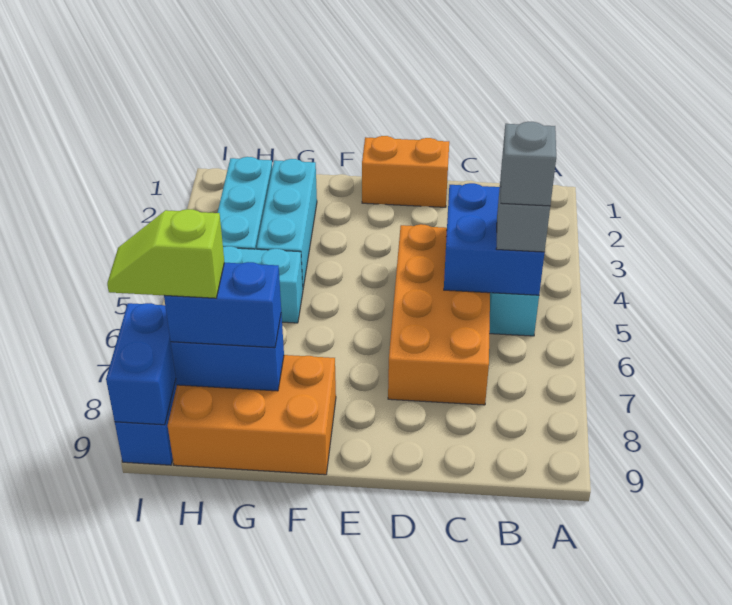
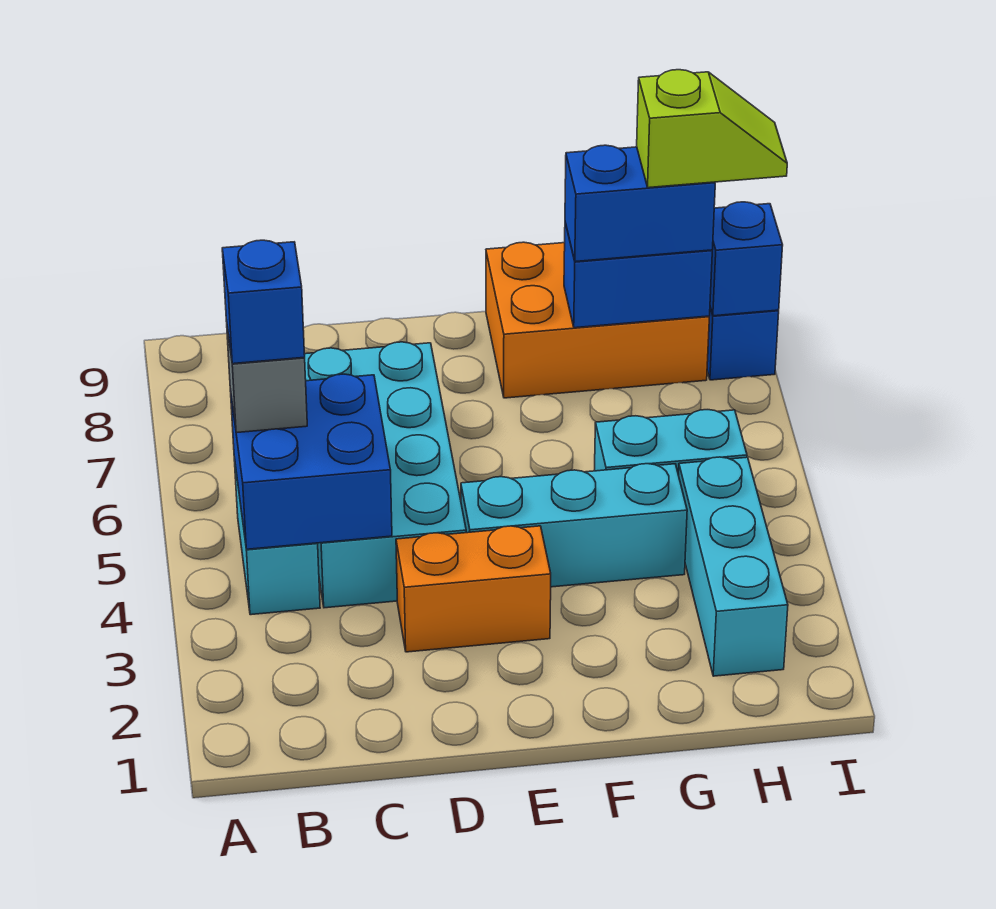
grey 1x1 brick [501,122,556,206] -> blue 1x1 brick [222,240,305,364]
orange 2x4 brick [388,224,490,405] -> cyan 2x4 brick [304,342,466,608]
orange 1x2 brick [362,136,449,207] -> orange 1x2 brick moved to [396,526,551,652]
cyan 1x3 brick [257,159,317,288] -> cyan 1x3 brick turned to [461,464,687,587]
blue 1x2 brick [106,303,176,425] -> blue 1x1 brick [710,202,783,316]

